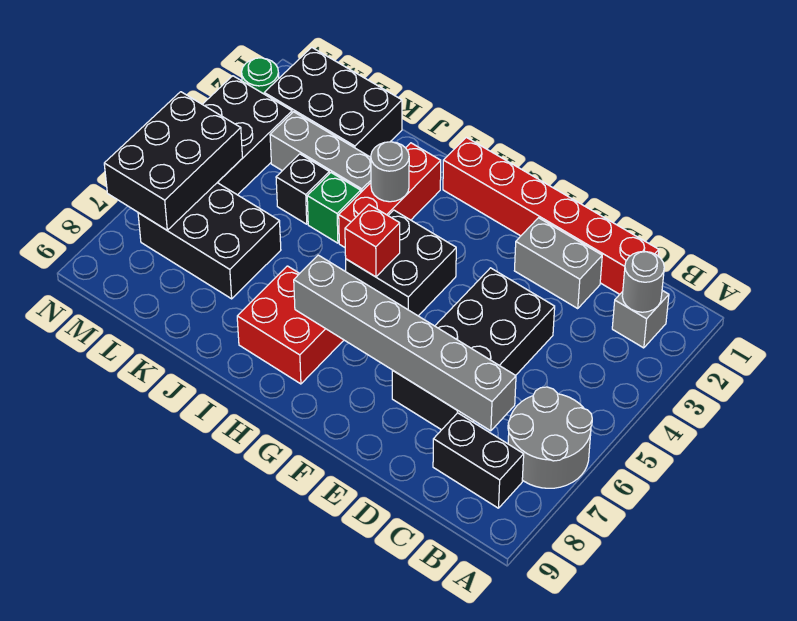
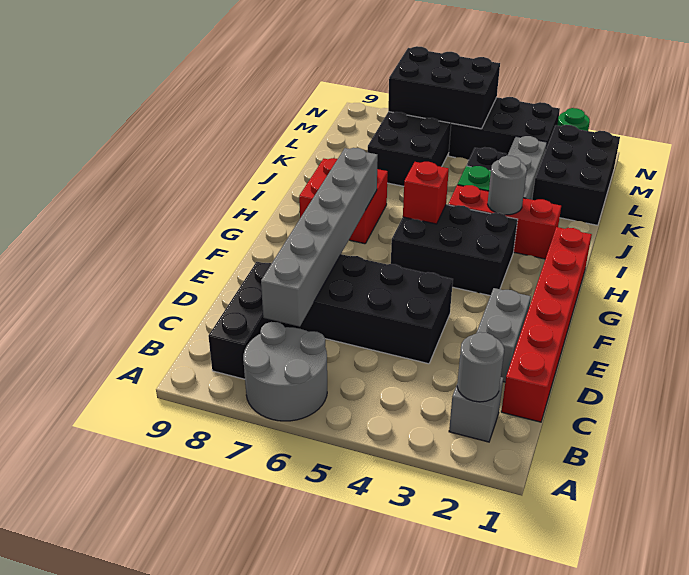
black 1x2 brick [433,413,524,508] -> black 1x3 brick [208,262,280,379]
black 2x2 brick [346,210,456,316] -> black 2x3 brick [391,205,518,296]

